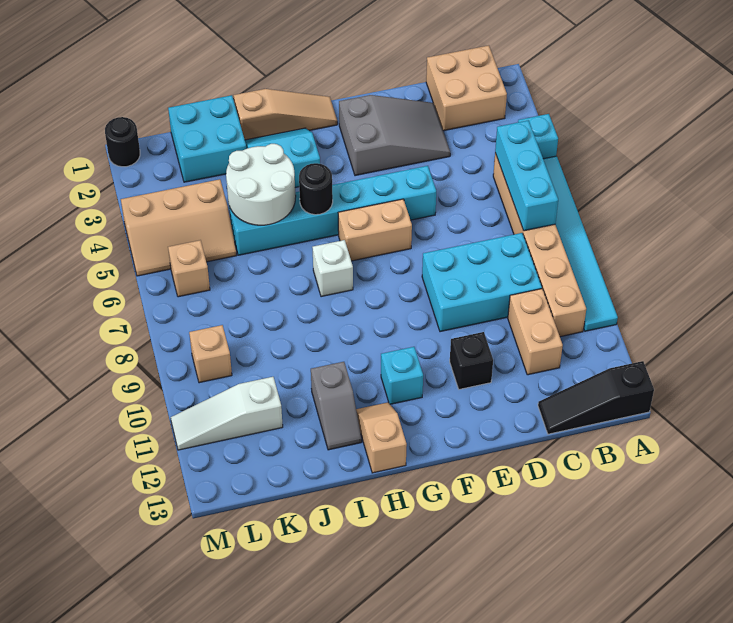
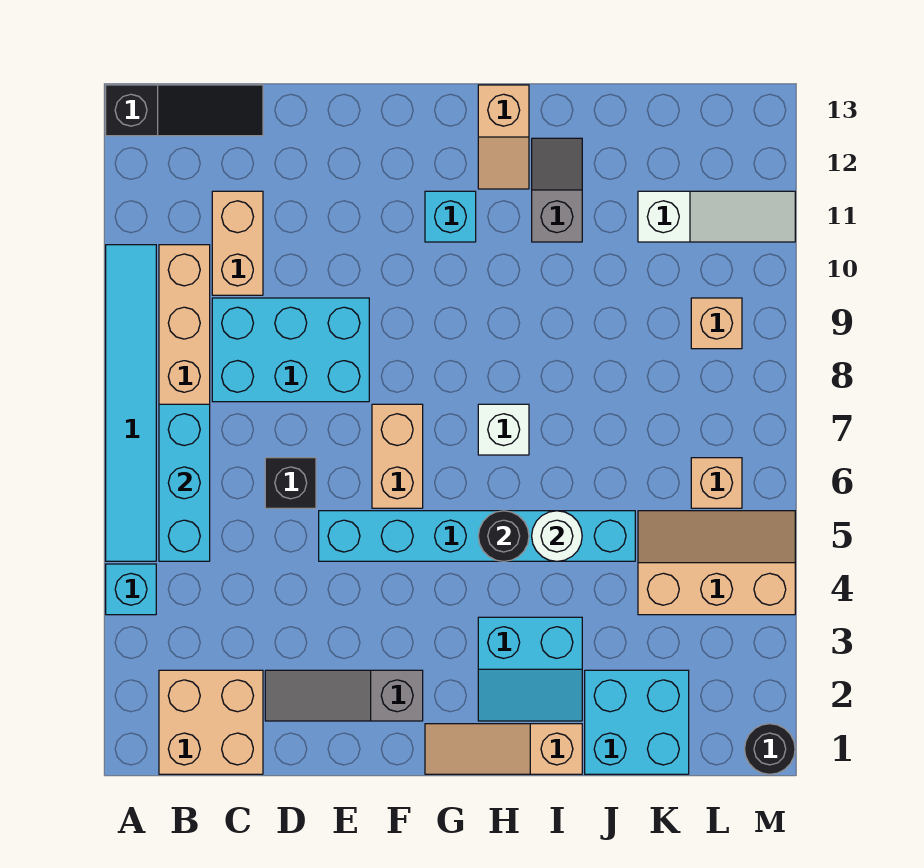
grey 2x3 slope [339,95,450,176] -> grey 1x3 slope [265,670,423,721]
black 1x1 brick [450,332,493,389] -> black 1x1 brick moved to [265,458,316,508]
tan 1x2 brick [338,199,412,261] -> tan 1x2 brick turned to [372,404,423,508]
white 2x2 round brick [226,144,296,225] -> white 1x1 round brick [532,511,582,561]

